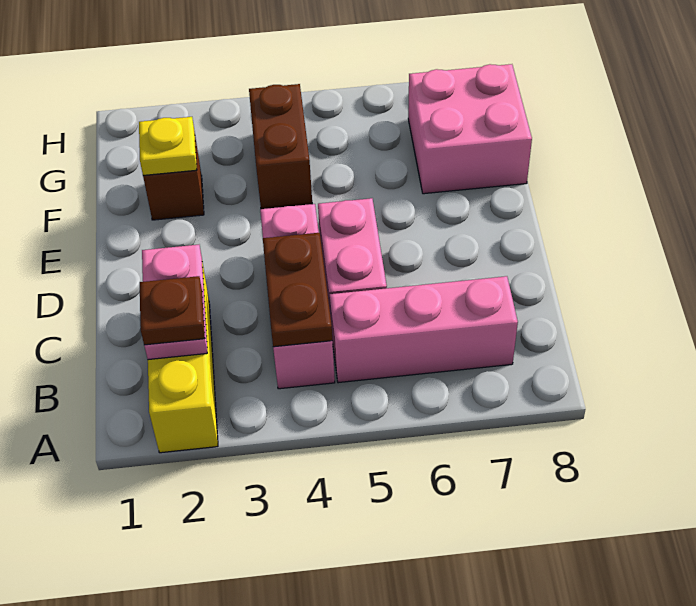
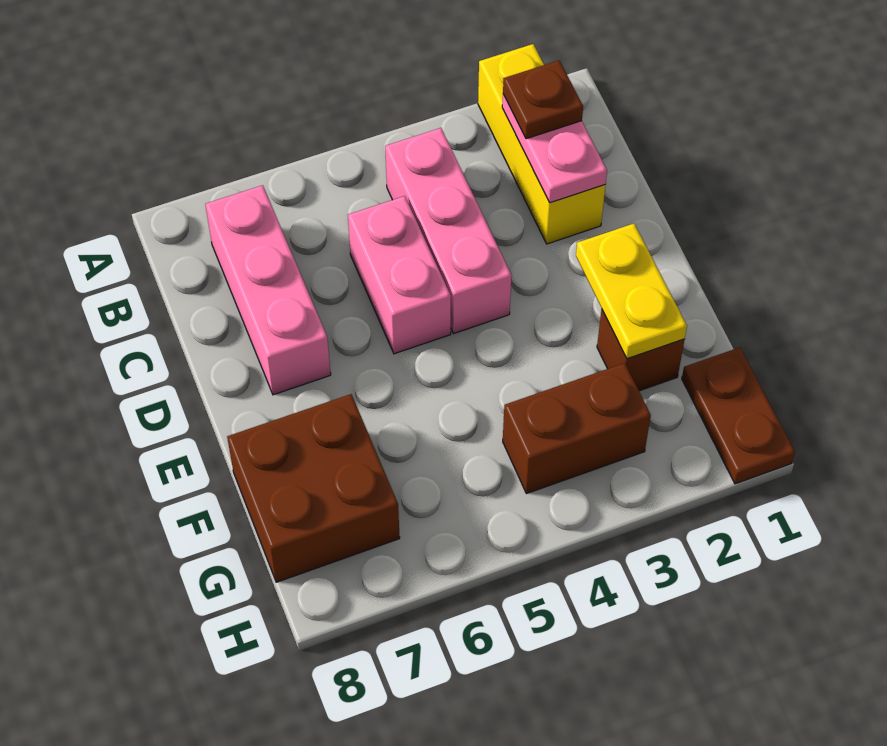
brown 1x2 plate [263,233,332,347] -> brown 1x2 plate moved to [682,347,795,484]
pink 1x3 brick [330,276,518,383] -> pink 1x3 brick turned to [205,185,331,395]
yellow 1x1 plate [139,117,197,175] -> yellow 1x2 plate [576,224,687,359]
brown 1x2 brick [249,84,312,209] -> brown 1x2 brick turned to [503,363,651,494]
pink 2x2 brick [408,64,532,194] -> brown 2x2 brick [227,394,400,582]

